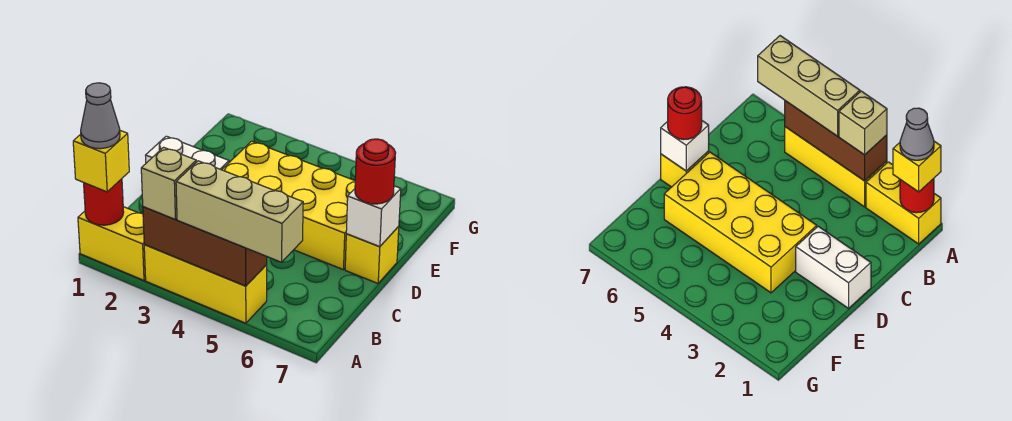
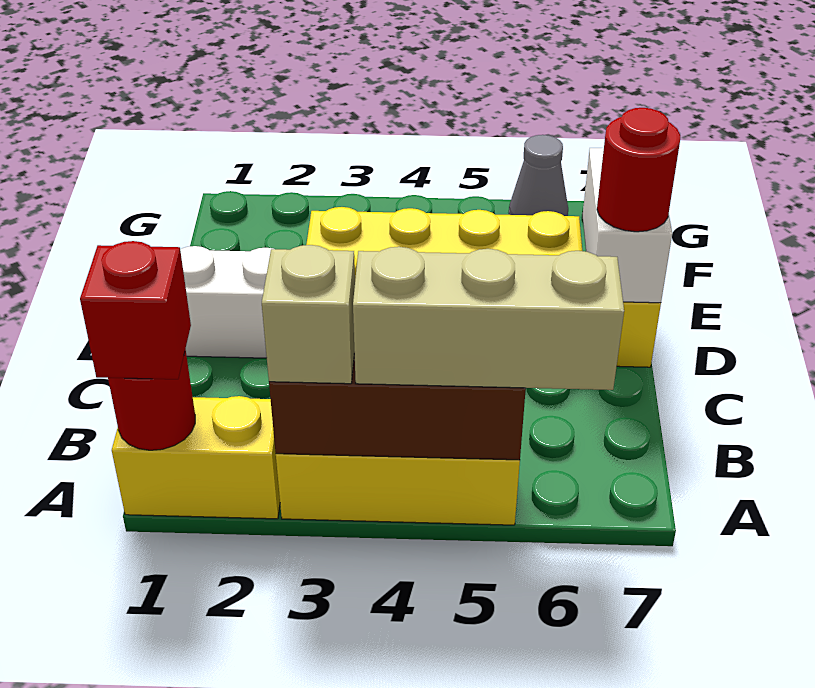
yellow 1x1 brick [73,131,129,192] -> red 1x1 brick [80,241,191,379]
grey 1x1 cone [81,83,120,149] -> grey 1x1 cone moved to [509,135,568,216]
white 1x1 brick [346,186,401,247] -> white 1x2 brick [583,148,672,303]

